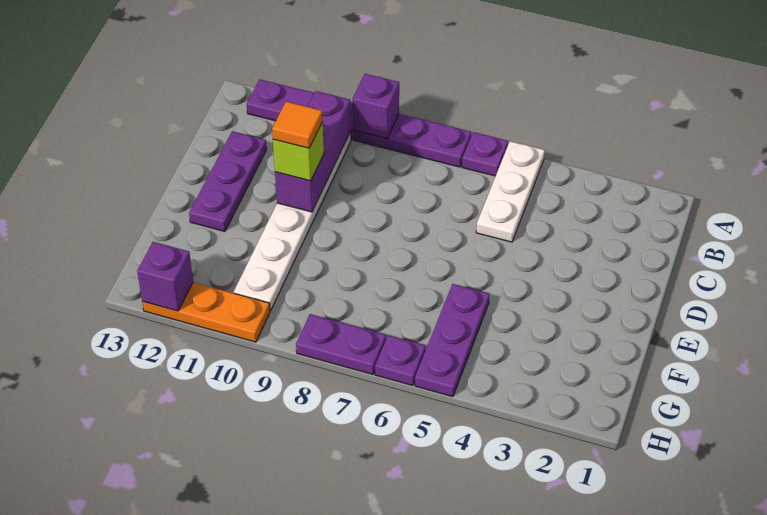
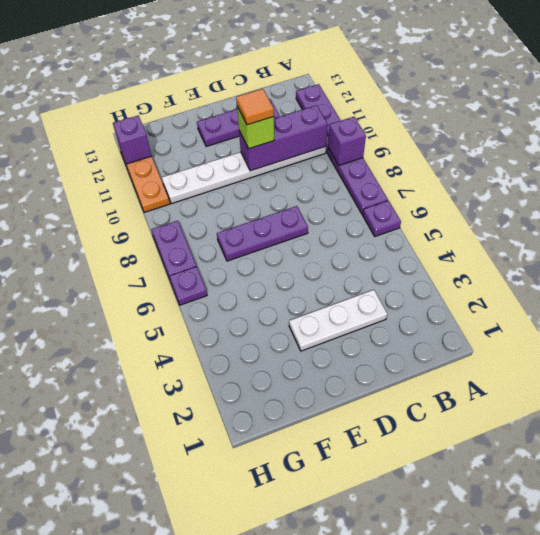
white 1x3 plate [476,141,545,242] -> white 1x3 plate moved to [289,290,387,351]
purple 1x3 plate [415,284,489,397] -> purple 1x3 plate moved to [217,206,308,261]

